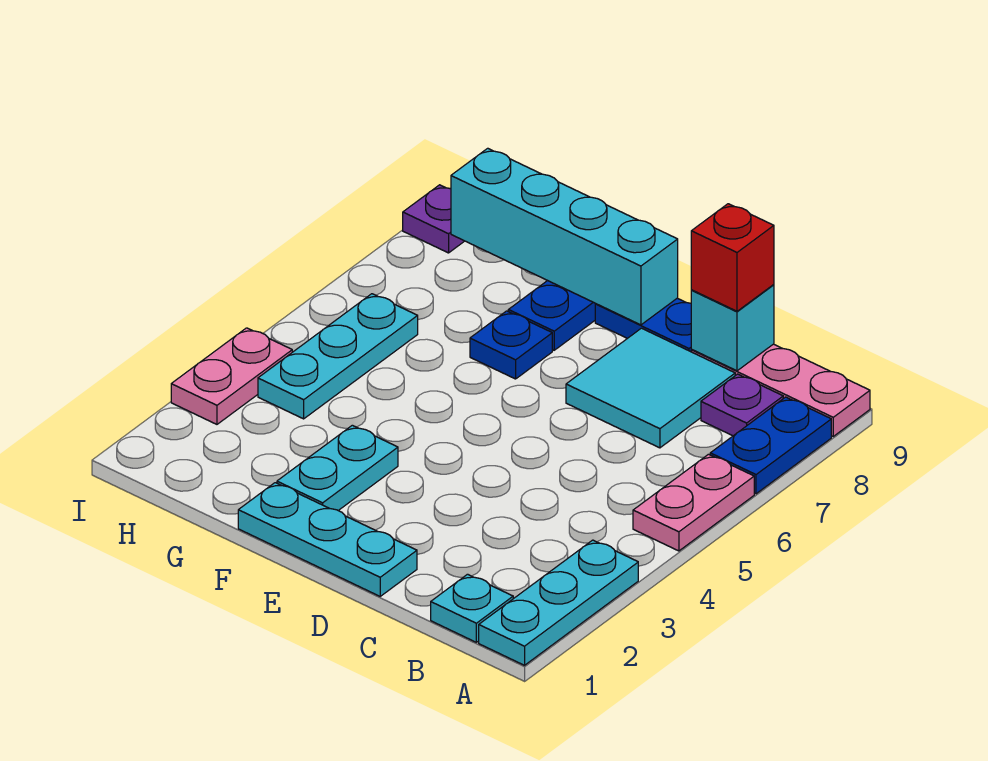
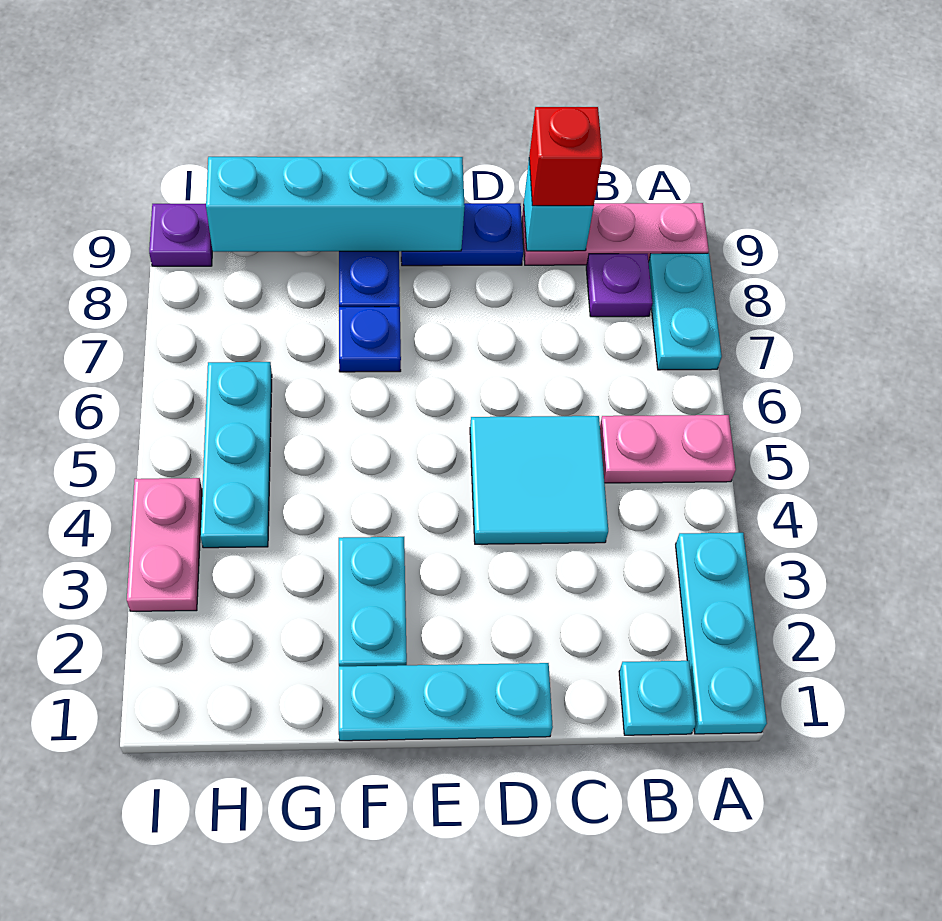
pink 1x2 plate [633,454,754,551] -> pink 1x2 plate turned to [600,415,736,483]
blue 1x2 plate [710,397,831,494] -> cyan 1x2 plate [648,253,722,370]
cyan 2x2 tile [566,328,735,448] -> cyan 2x2 tile moved to [470,416,608,544]

